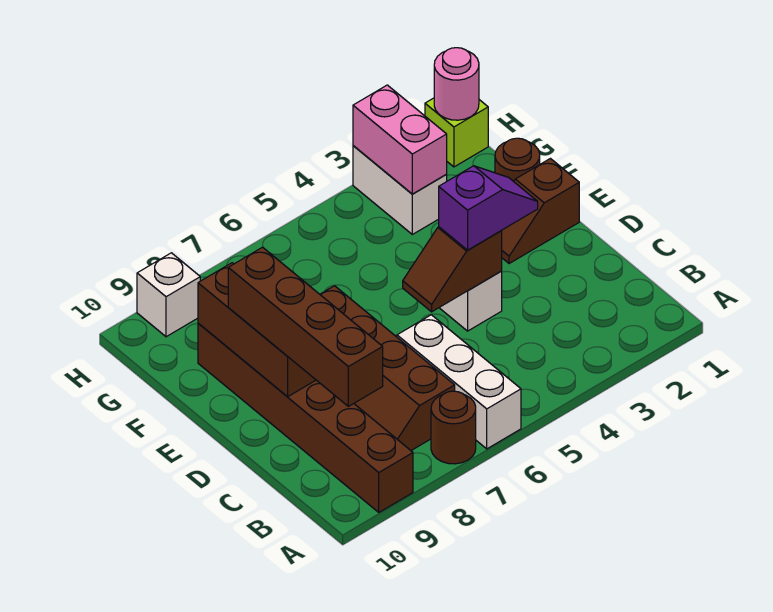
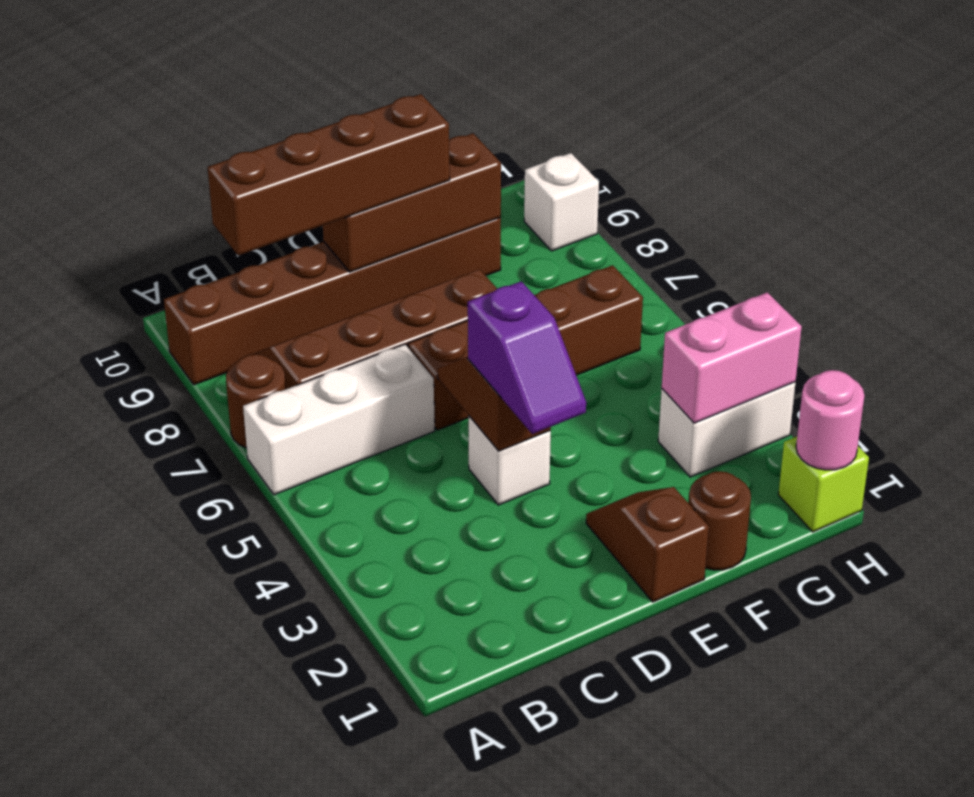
none -> brown 1x4 brick [408,265,643,430]

